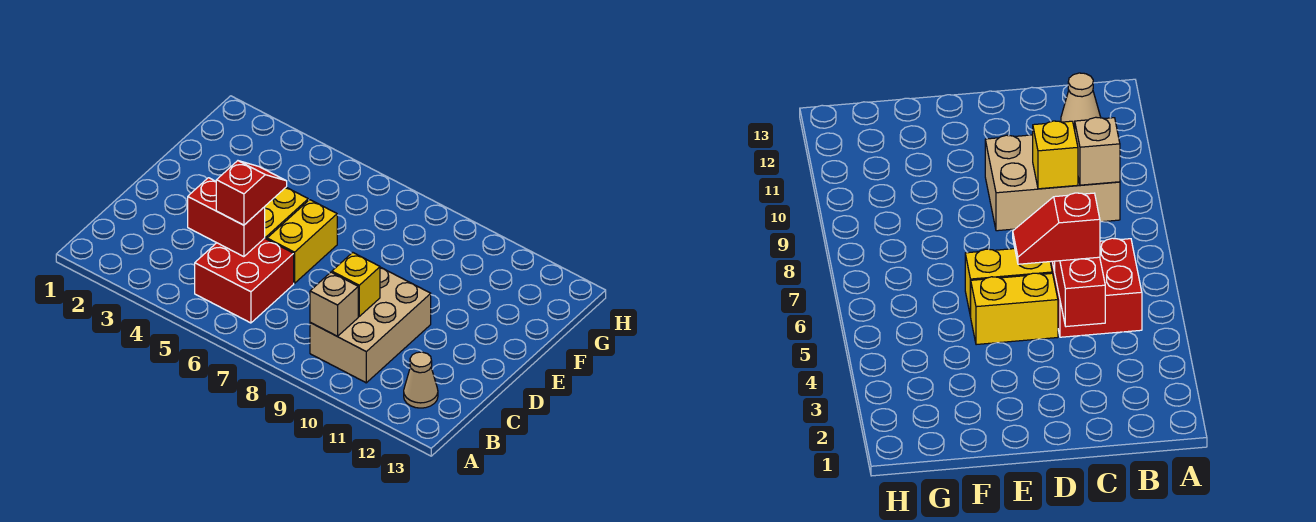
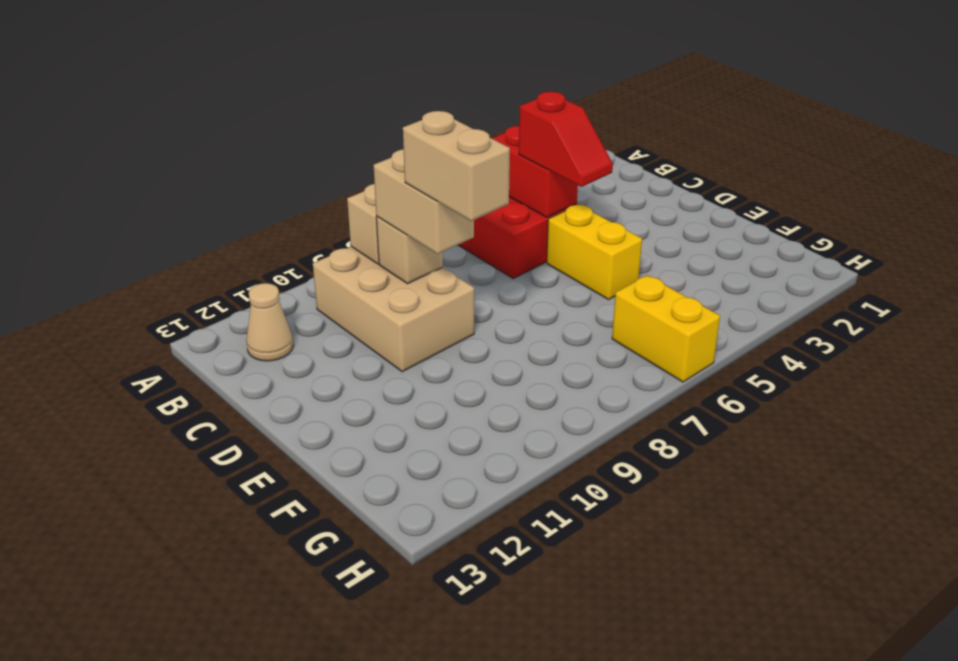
red 1x2 brick [188,178,265,257] -> red 1x2 brick turned to [492,126,578,217]
yellow 1x1 brick [332,252,380,316] -> tan 1x1 brick [376,217,443,284]
none -> tan 1x2 brick [374,149,474,254]
yellow 1x2 brick [267,200,337,283] -> yellow 1x2 brick moved to [612,275,720,382]
none -> tan 1x2 brick [403,111,510,221]

